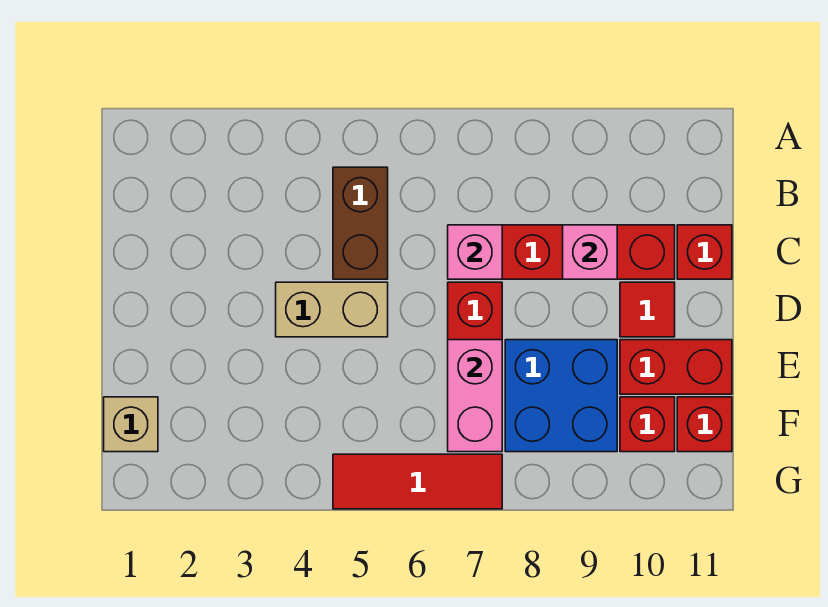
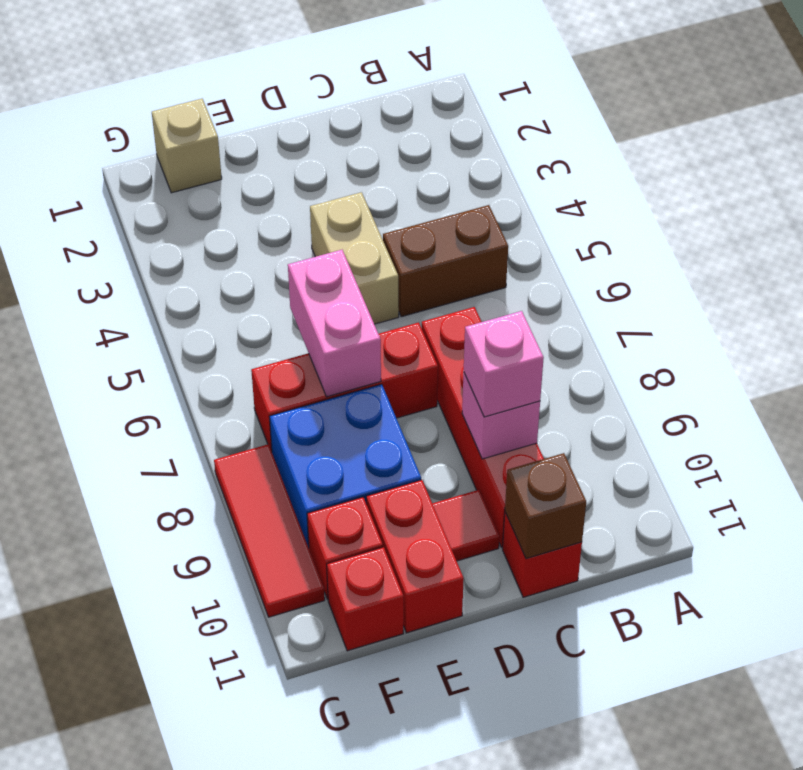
pink 1x1 brick [448,225,502,279] -> pink 1x1 brick moved to [464,311,544,417]
none -> brown 1x1 brick [505,453,586,559]
pink 1x2 brick [448,340,502,452] -> pink 1x2 brick turned to [288,250,381,397]
red 1x3 tile [333,454,502,509] -> red 1x3 tile moved to [214,444,325,617]

